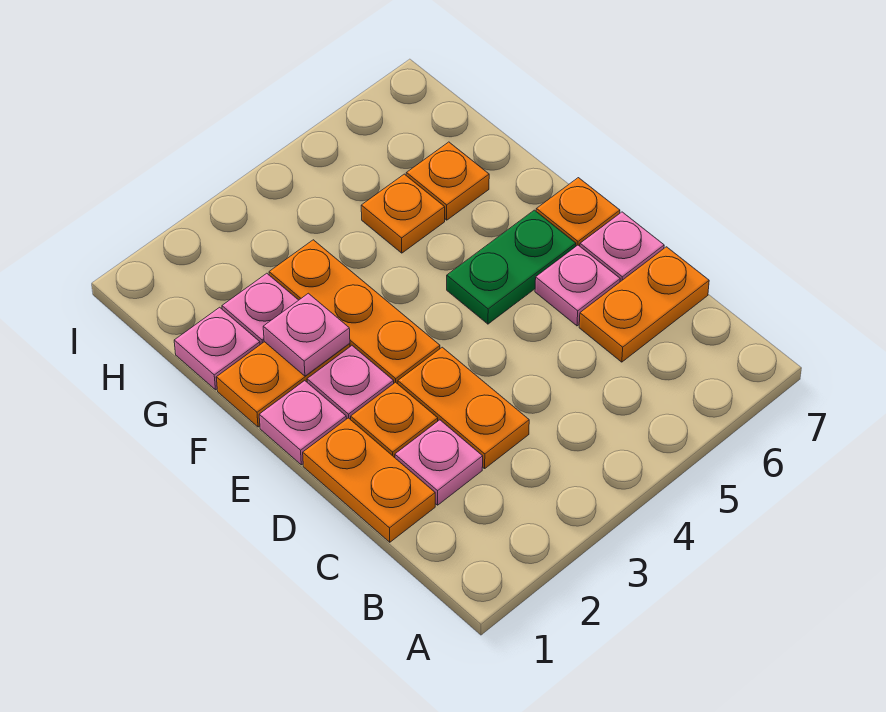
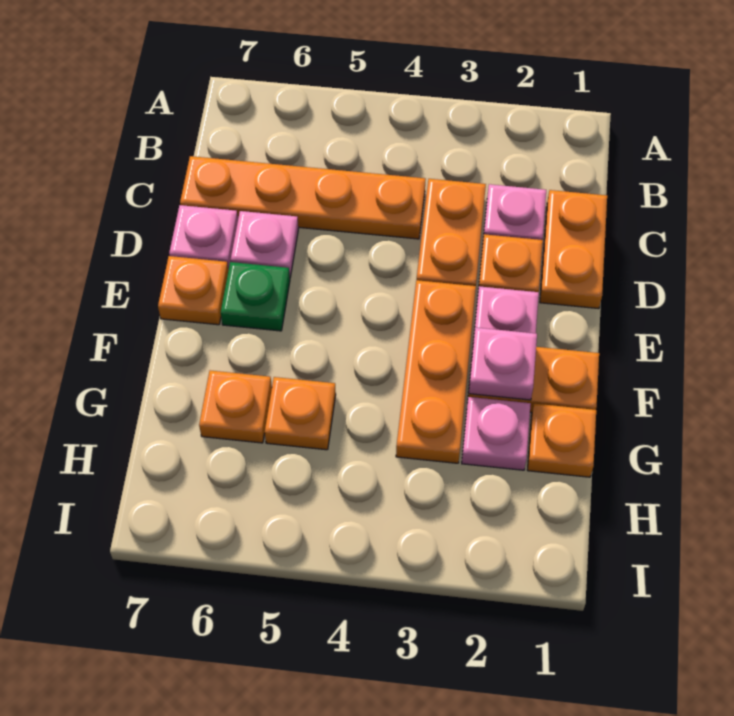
orange 1x2 plate [579,247,709,362] -> orange 1x4 plate [180,156,426,239]
pink 1x1 plate [259,381,346,465] -> none
green 1x2 plate [447,210,576,324] -> green 1x1 plate [221,262,290,331]
pink 1x1 plate [174,307,260,390] -> orange 1x1 plate [528,404,596,477]

